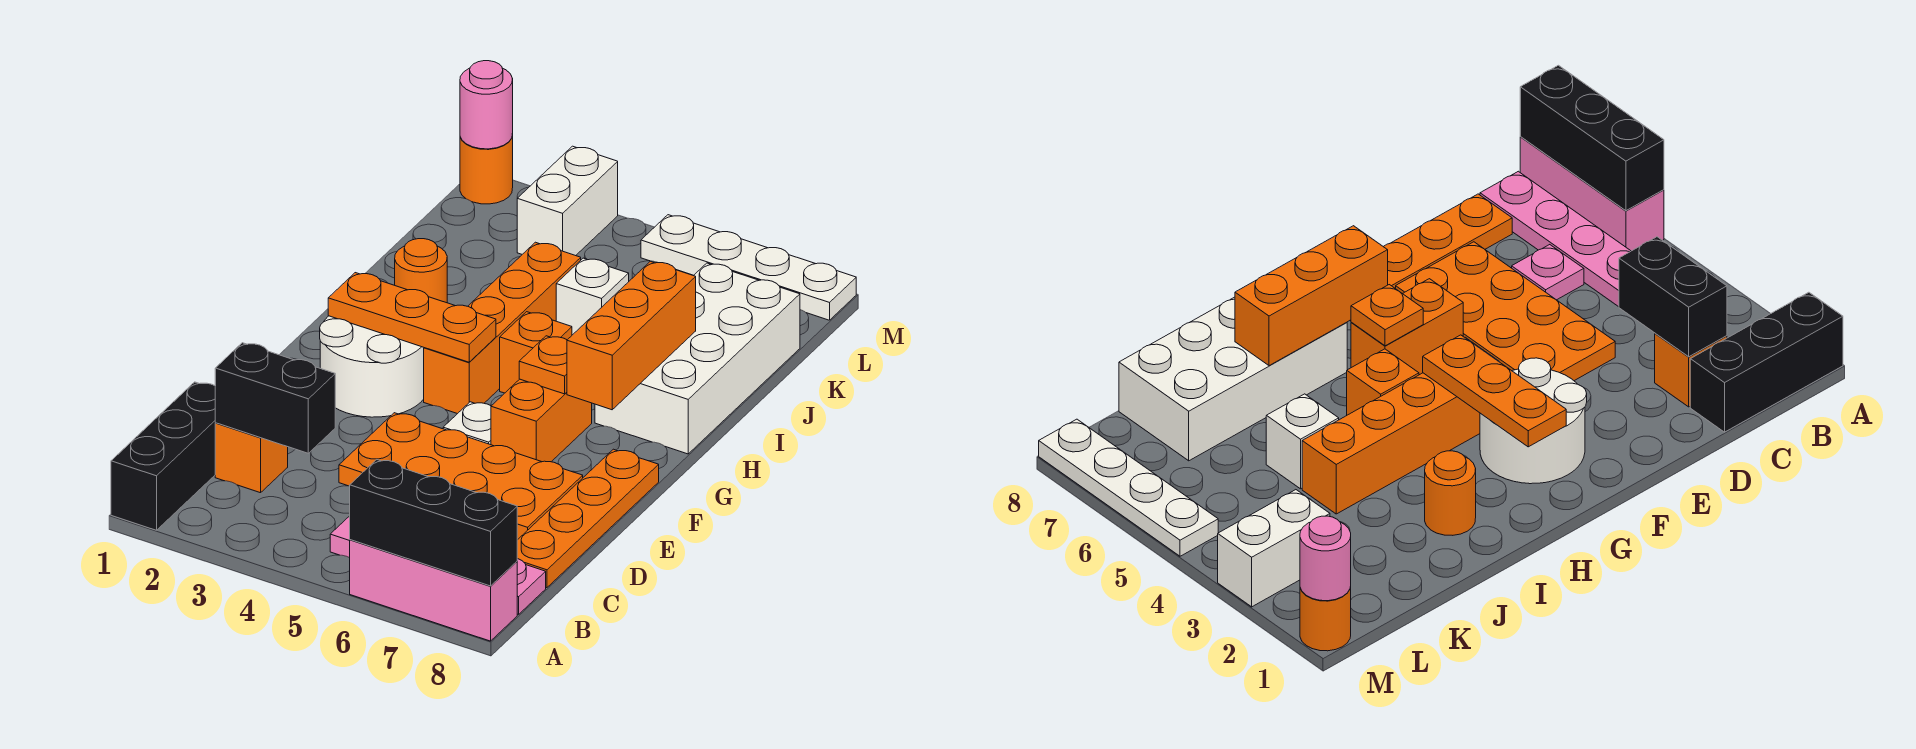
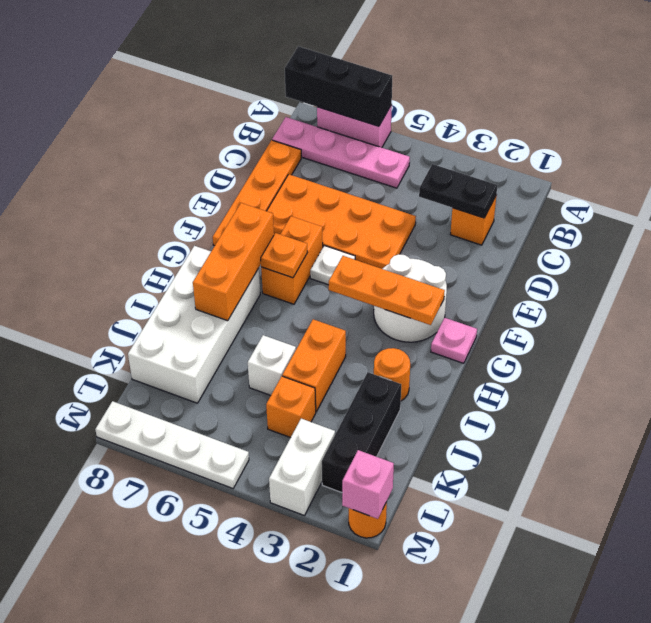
black 1x3 brick [111,382,215,530] -> black 1x3 brick moved to [322,372,401,493]
pink 1x3 brick [350,540,517,641] -> pink 1x2 brick [317,105,392,148]
black 1x2 brick [215,343,335,453] -> black 1x2 plate [419,164,497,218]
pink 1x1 plate [1512,245,1584,300] -> pink 1x1 plate moved to [431,318,477,363]
orange 1x4 brick [424,242,581,414] -> orange 1x2 brick [282,319,346,412]
orange 1x1 brick [500,312,572,393] -> orange 1x1 brick moved to [266,376,316,438]
pink 1x1 round brick [460,61,513,149] -> pink 1x1 brick [342,450,394,519]

